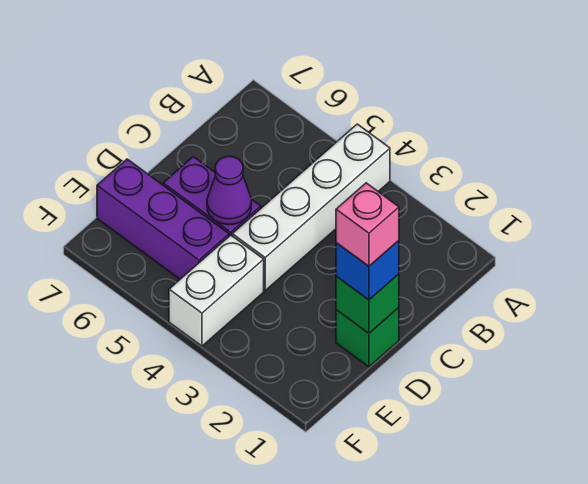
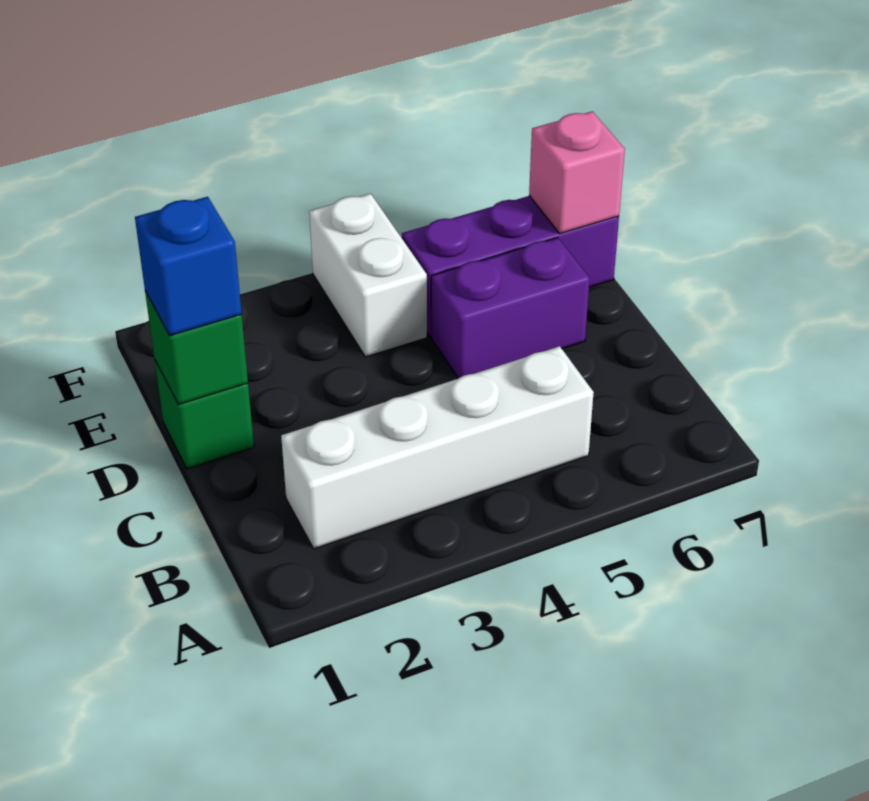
white 1x4 brick [232,124,390,291] -> white 1x4 brick turned to [281,346,594,549]
pink 1x1 brick [336,183,399,266] -> pink 1x1 brick moved to [529,111,625,234]
purple 1x1 cone [207,156,251,225] -> none

